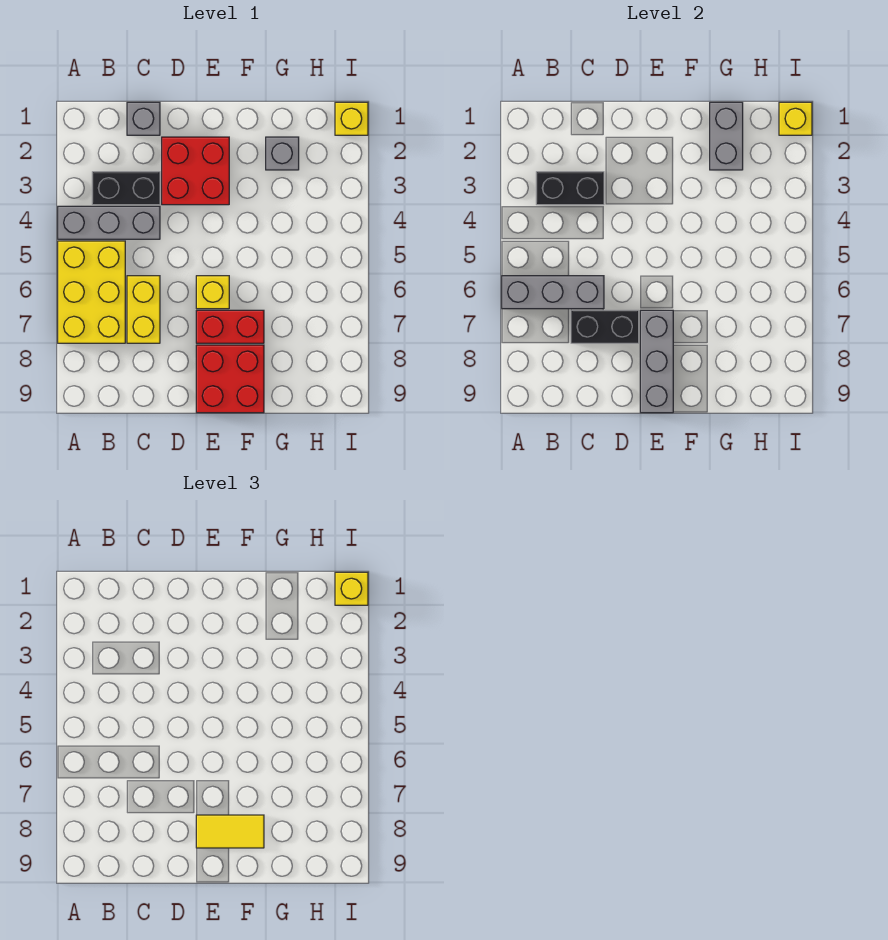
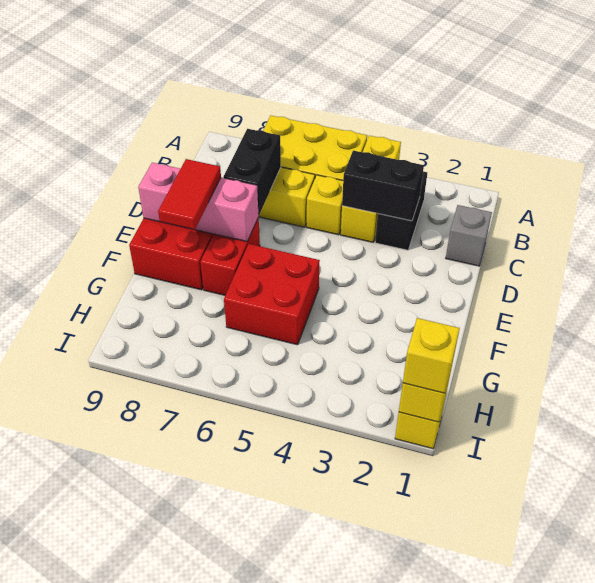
grey 1x3 brick [58,206,160,239] -> yellow 1x3 brick [341,136,401,242]
grey 1x3 brick [502,276,604,309] -> none
black 1x2 brick [536,172,604,205] -> black 1x2 brick turned to [342,151,424,221]
red 2x2 brick [162,137,229,205] -> red 2x2 brick moved to [224,244,320,345]
yellow 1x1 brick [196,276,229,309] -> yellow 1x1 brick moved to [307,175,343,235]
grey 1x3 brick [640,310,673,413] -> pink 1x3 brick [138,163,259,242]
yellow 1x2 tile [196,815,264,848] -> red 1x2 tile [158,159,221,230]
grey 1x2 brick [710,102,743,170] -> none
grey 1x1 brick [266,137,299,170] -> none

